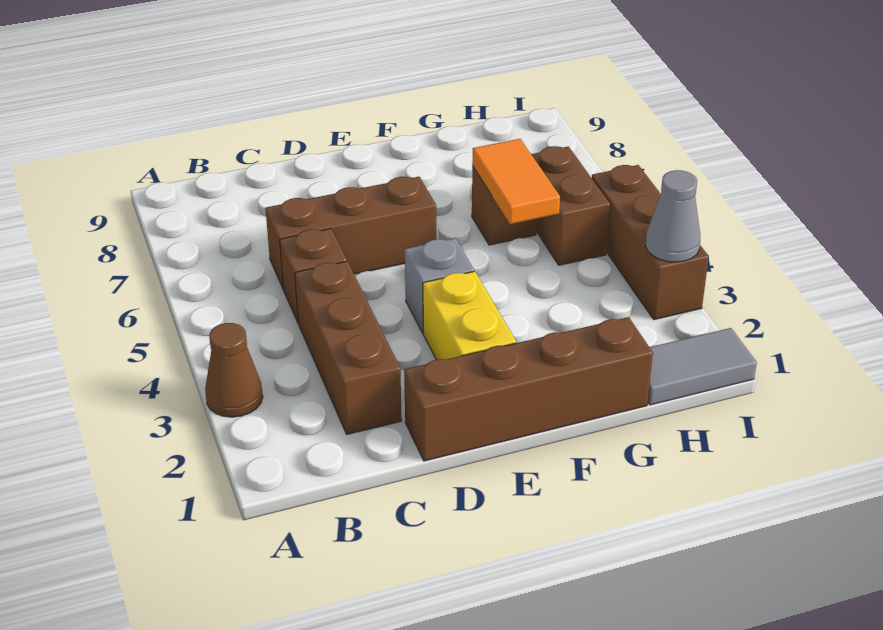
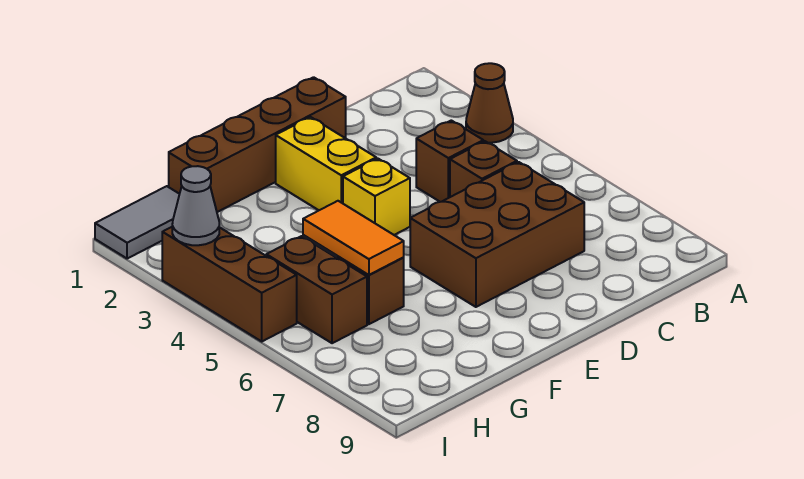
brown 1x3 brick [295,261,402,434] -> brown 1x1 brick [416,120,483,202]
brown 1x3 brick [265,177,436,290] -> brown 2x3 brick [410,162,584,307]
grey 1x1 brick [405,238,474,333] -> yellow 1x1 brick [343,159,410,235]

